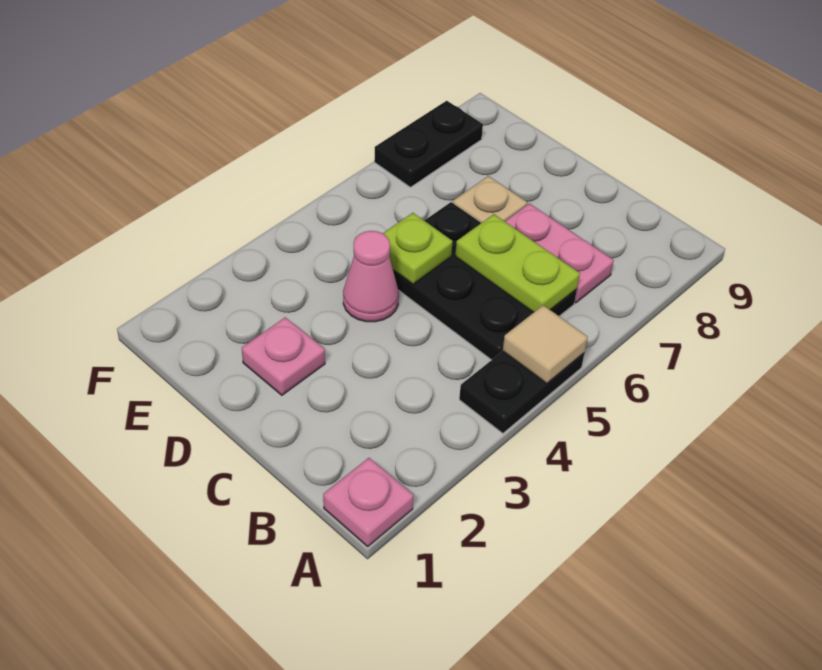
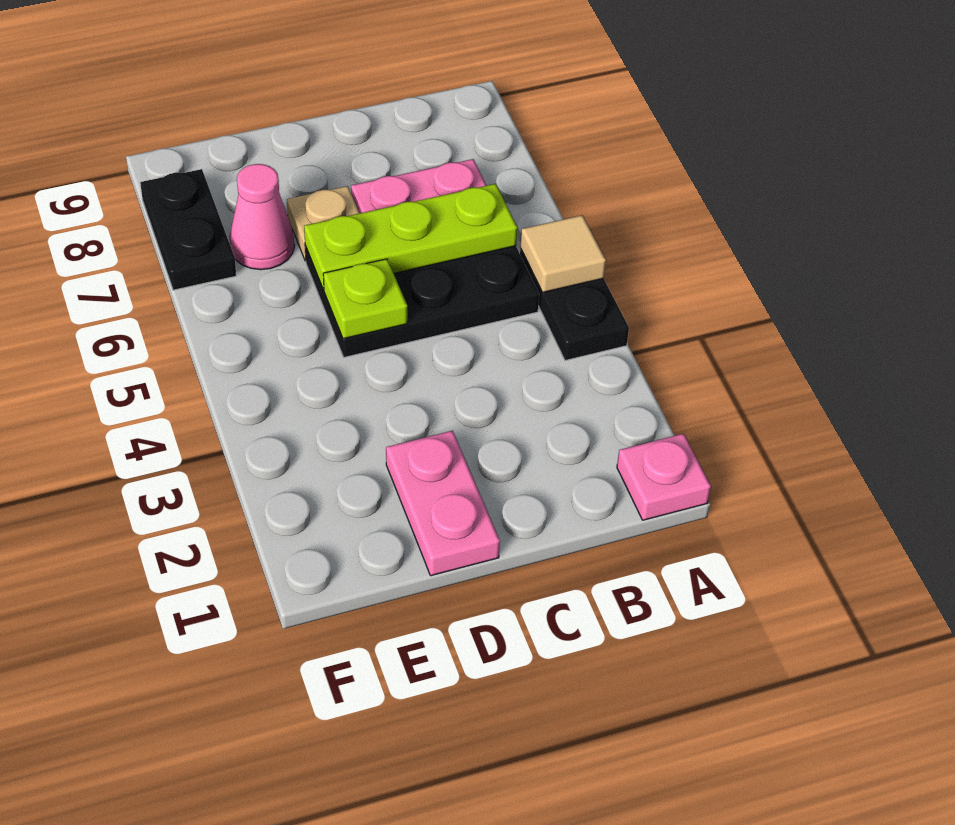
lime 1x2 plate [455,214,580,313] -> lime 1x3 plate [304,184,517,289]
pink 1x1 plate [242,317,325,395] -> pink 1x2 plate [386,431,500,576]
pink 1x1 cone [343,231,399,322] -> pink 1x1 cone moved to [230,164,294,270]

